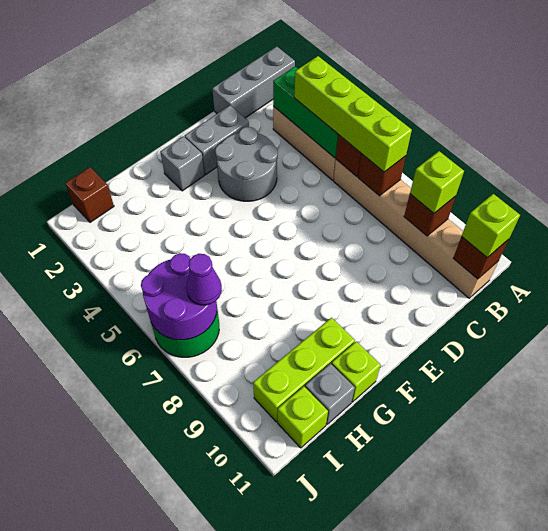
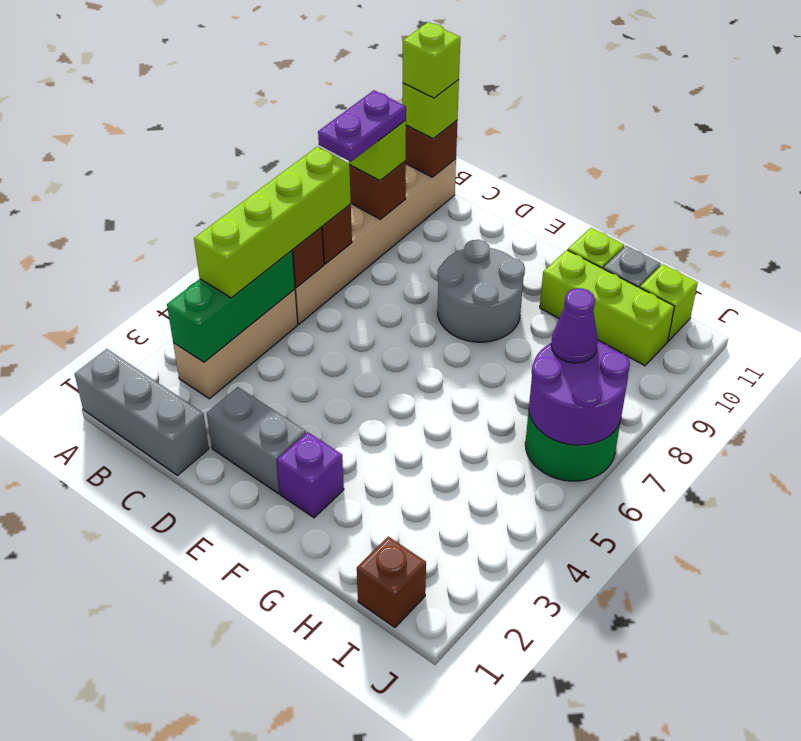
none -> purple 1x2 plate [318,90,406,162]
none -> lime 1x1 brick [403,22,460,98]
grey 2x2 round brick [215,127,278,201] -> grey 2x2 round brick moved to [438,240,525,342]
grey 1x1 brick [160,136,205,191] -> purple 1x1 brick [277,432,344,518]

